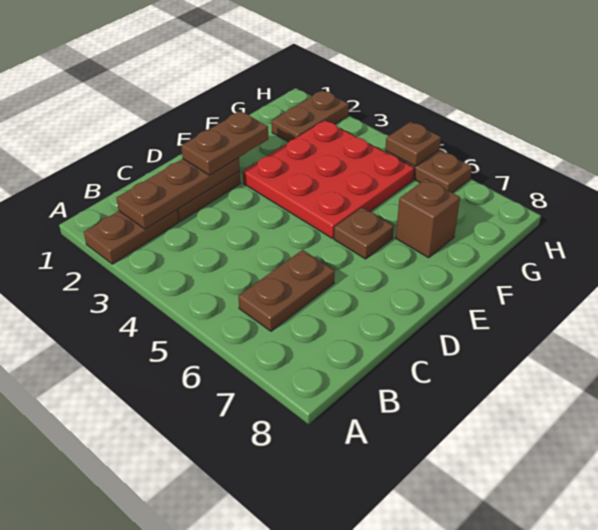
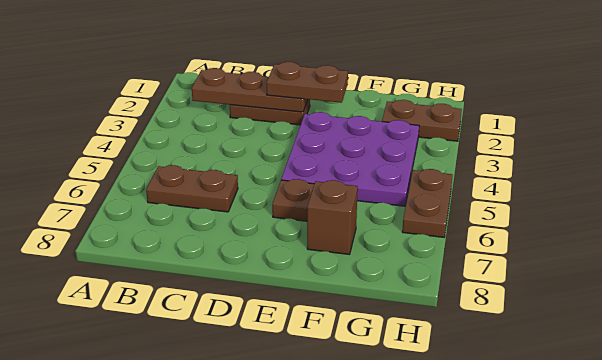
brown 1x2 plate [84,210,179,264] -> none
red 3x3 plate [243,120,414,238] -> purple 3x3 plate [281,112,419,206]
brown 1x1 plate [385,122,441,166] -> none

